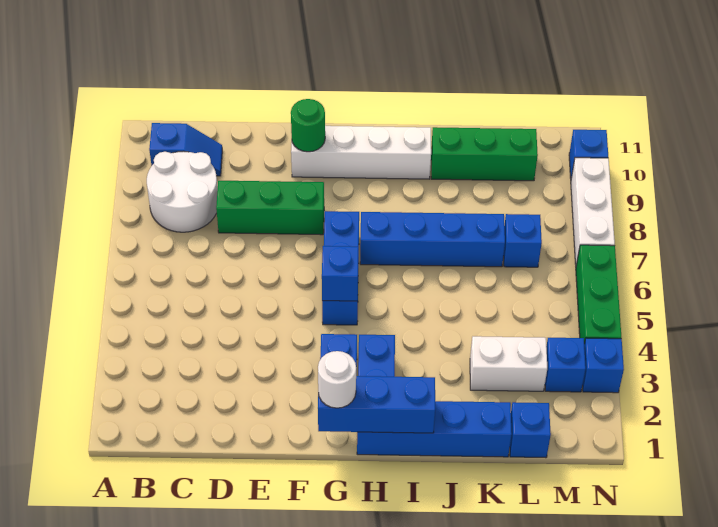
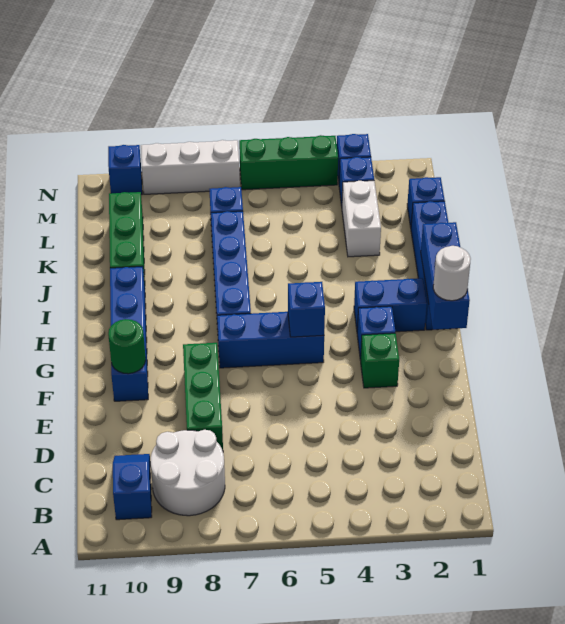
none -> green 1x1 brick [361,333,399,388]
white 1x4 brick [291,126,431,179] -> blue 1x4 brick [110,266,148,401]

